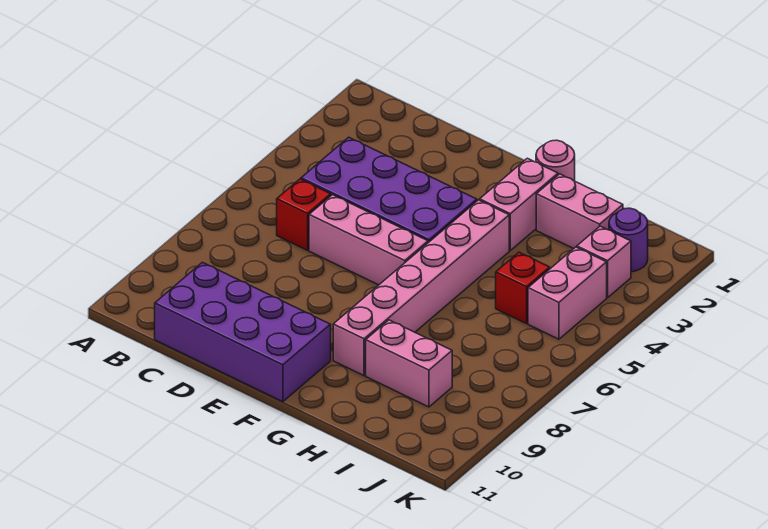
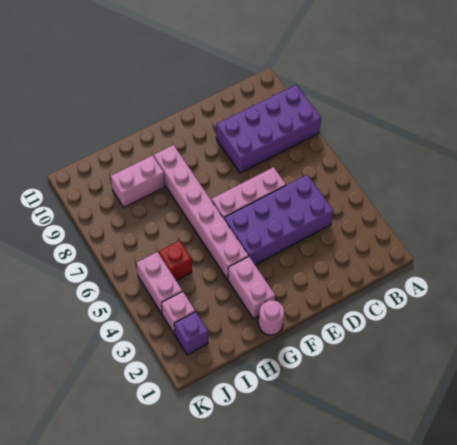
red 1x1 brick [277,179,331,250] -> none
purple 2x4 brick [155,262,331,402] -> purple 2x4 brick moved to [216,85,321,173]
pink 1x2 brick [536,174,623,249] -> none
purple 1x1 round brick [609,208,648,272] -> purple 1x1 brick [174,312,208,355]

